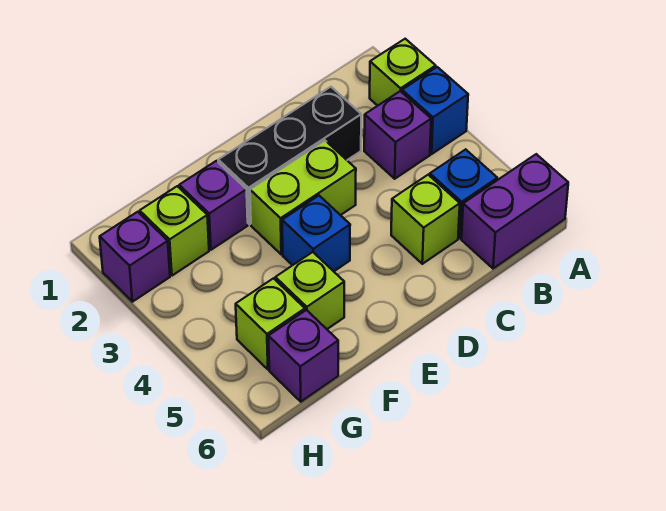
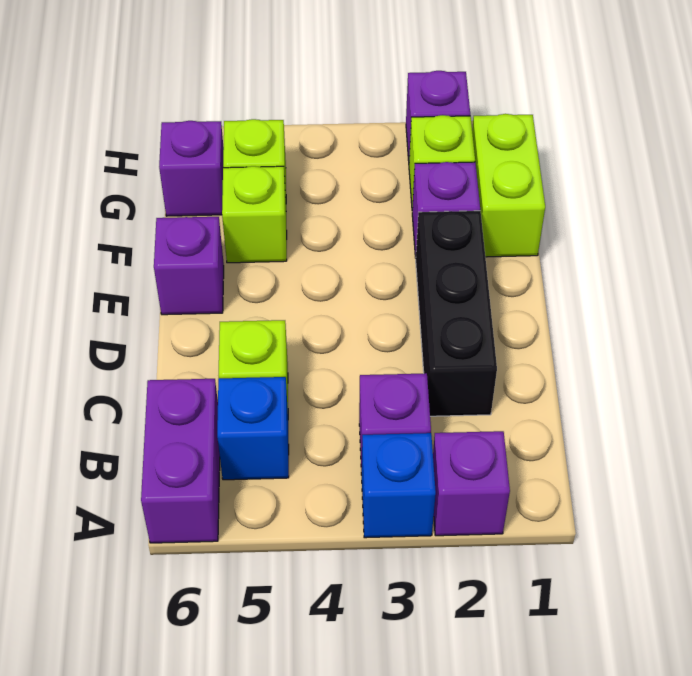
lime 1x1 brick [370,39,436,106] -> purple 1x1 brick [433,431,510,536]
lime 1x2 brick [250,141,356,254] -> lime 1x2 brick moved to [472,114,545,257]
blue 1x1 brick [282,196,350,271] -> none
none -> purple 1x1 brick [154,217,224,315]

